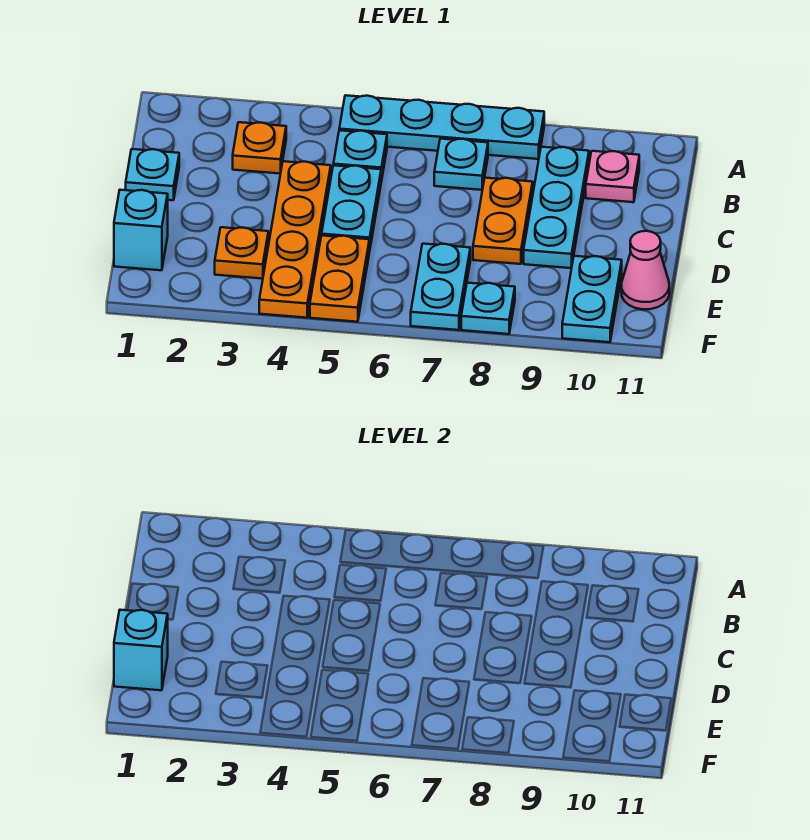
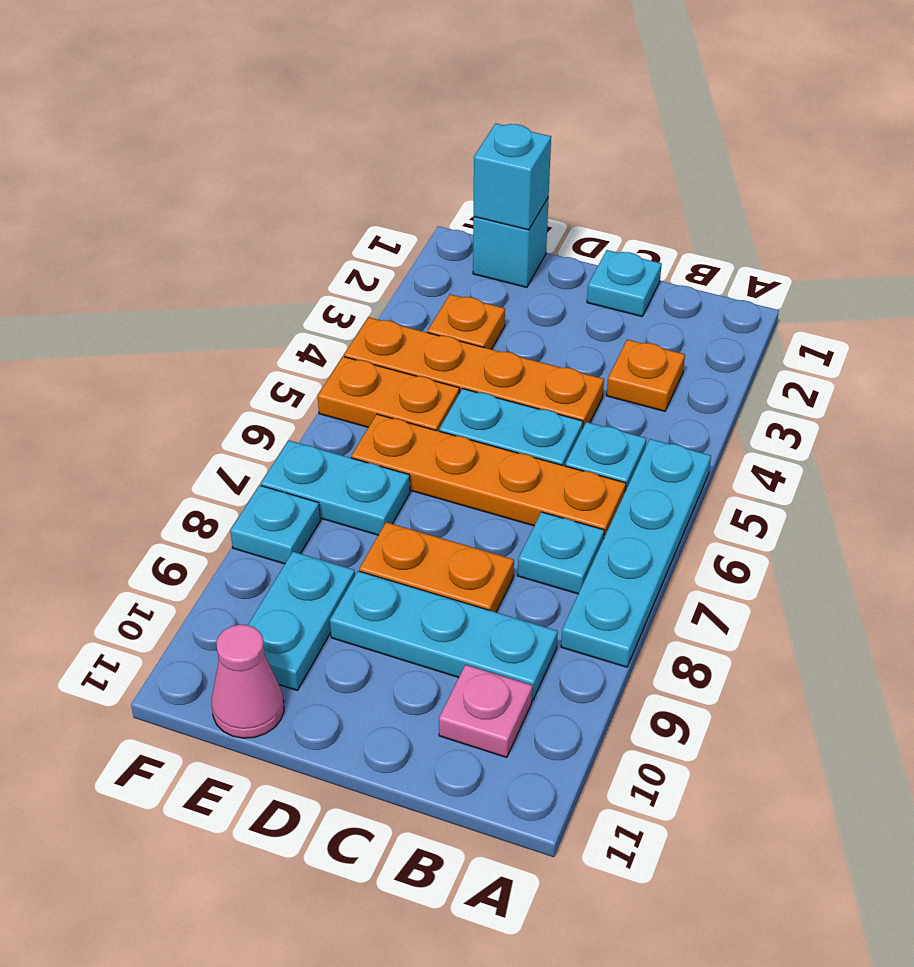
none -> orange 1x4 plate [351,414,626,537]
cyan 1x2 plate [562,256,622,342] -> cyan 1x2 plate turned to [248,552,355,690]

